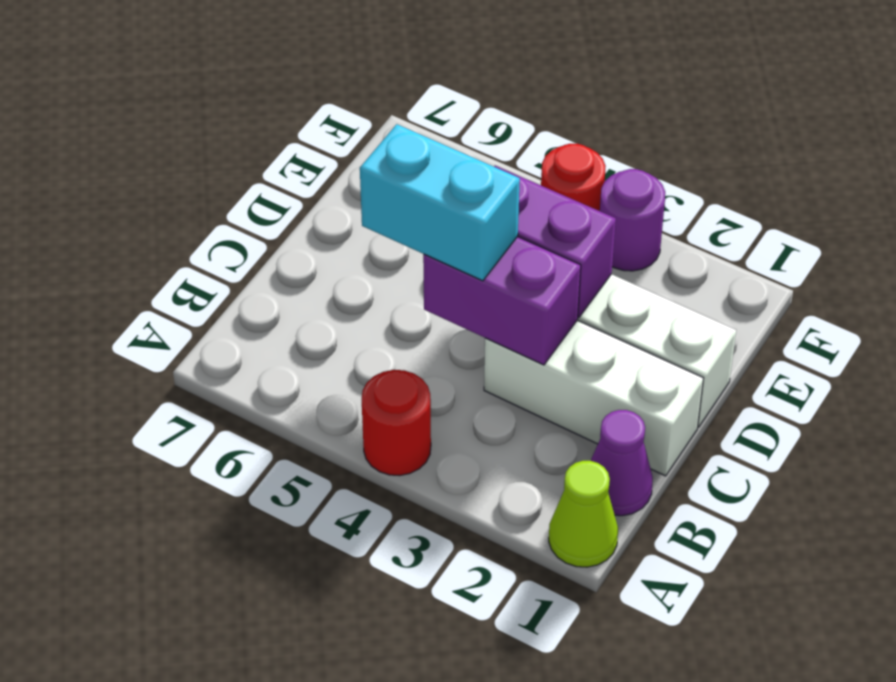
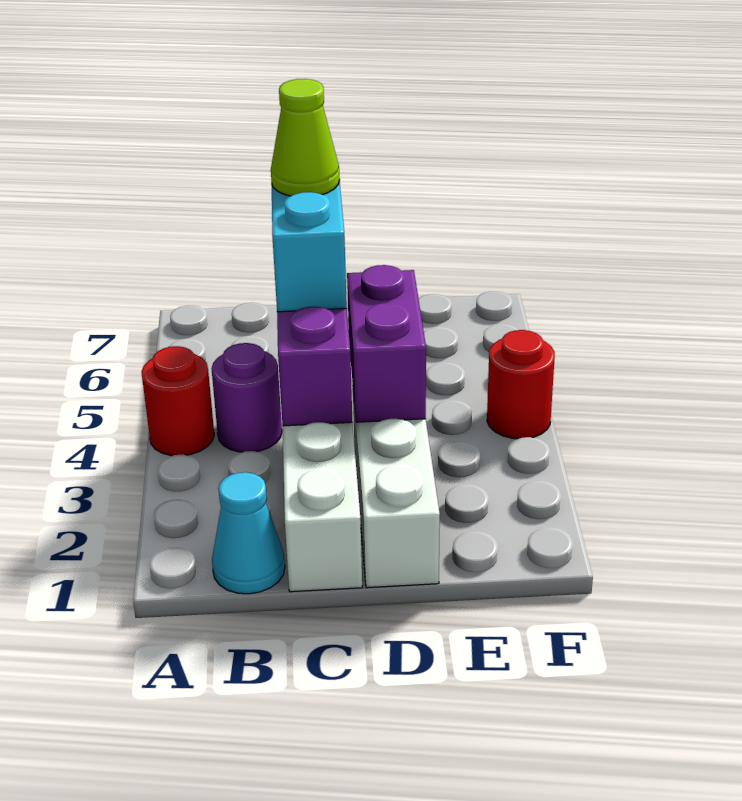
lime 1x1 cone [549,461,618,567] -> lime 1x1 cone moved to [271,79,340,196]
purple 1x1 cone [591,410,653,516] -> cyan 1x1 cone [212,472,285,594]
purple 1x1 round brick [600,169,665,271] -> purple 1x1 round brick moved to [211,343,282,452]

